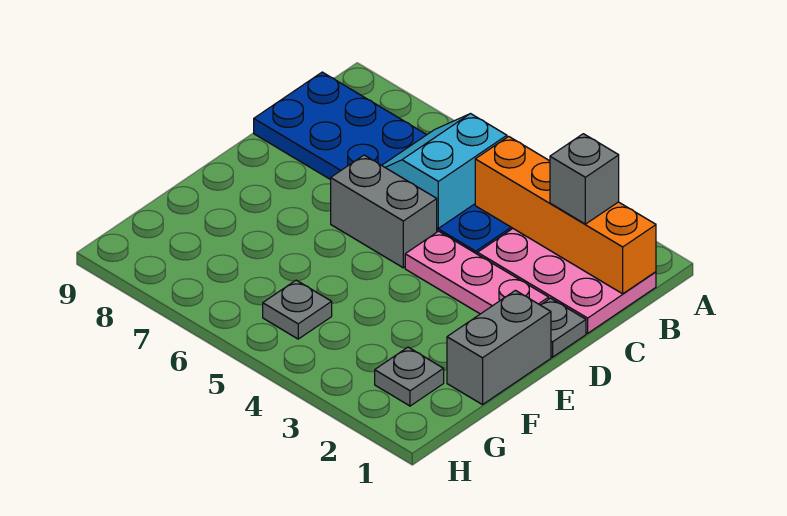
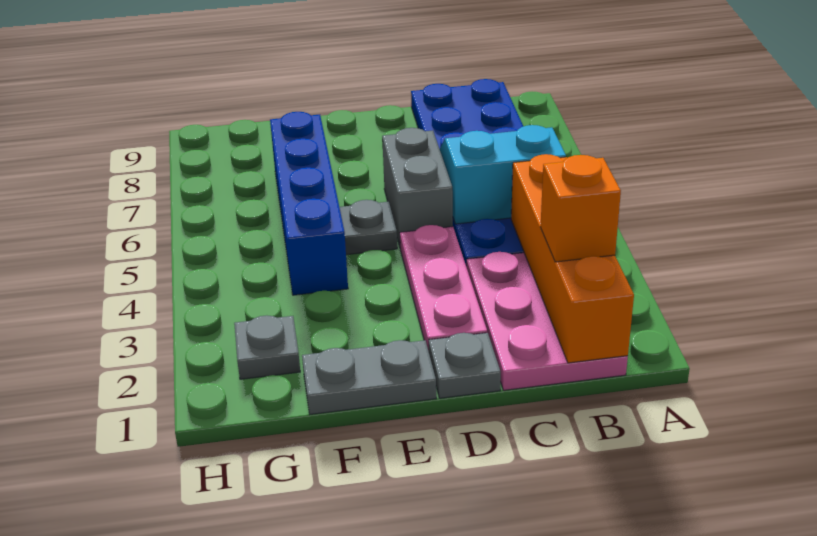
grey 1x1 brick [550,134,619,224] -> orange 1x1 brick [540,155,621,262]
grey 1x2 brick [447,290,551,405] -> grey 1x2 plate [302,340,436,414]
none -> blue 1x4 brick [270,112,348,295]
grey 1x1 plate [263,280,332,339] -> grey 1x1 plate moved to [339,200,397,255]

